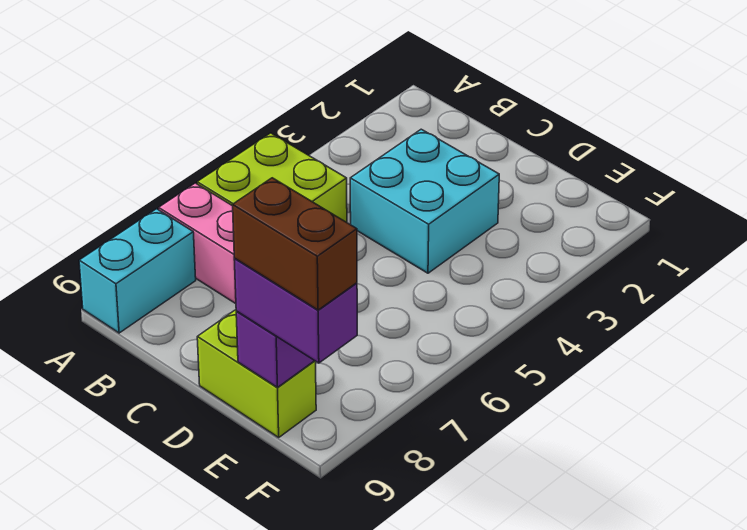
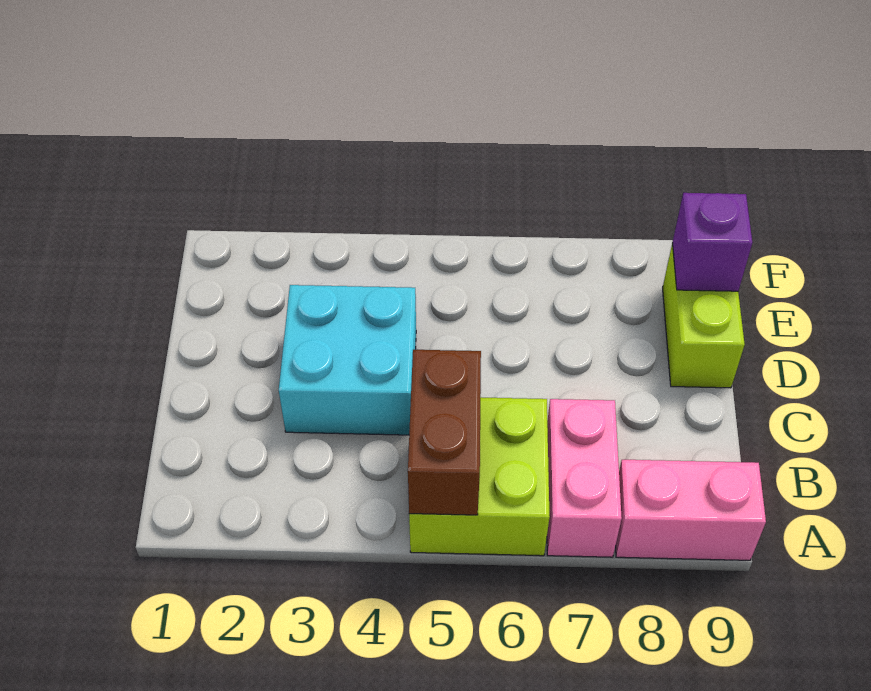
cyan 1x2 brick [79,209,196,333] -> pink 1x2 brick [615,460,766,560]
purple 1x2 brick [234,259,357,363] -> none
brown 1x2 brick [233,178,357,310] -> brown 1x2 brick moved to [408,350,481,515]

